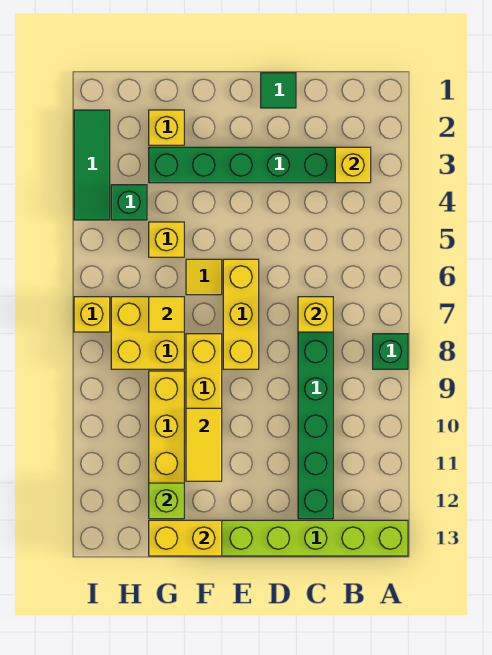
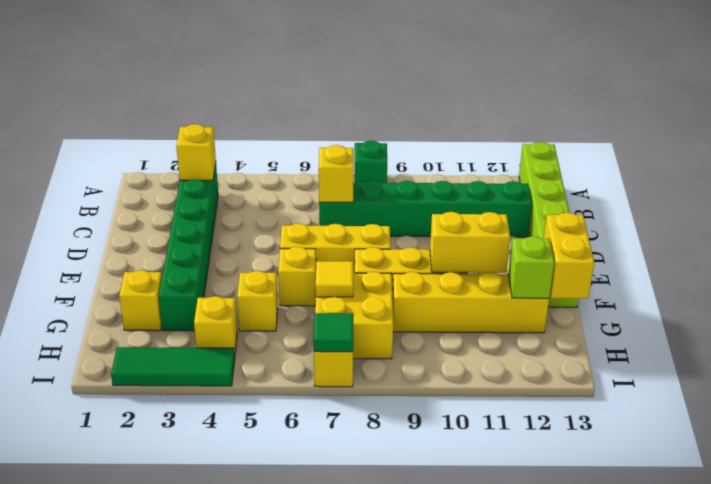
green 1x1 tile [261,73,296,108] -> green 1x1 tile moved to [314,313,353,352]
yellow 1x1 tile [186,259,222,295] -> yellow 1x1 brick [278,247,316,306]
yellow 1x2 tile [186,408,222,481] -> yellow 1x2 brick [430,212,510,273]
green 1x1 brick [111,185,147,220] -> yellow 1x1 brick [194,296,237,357]

